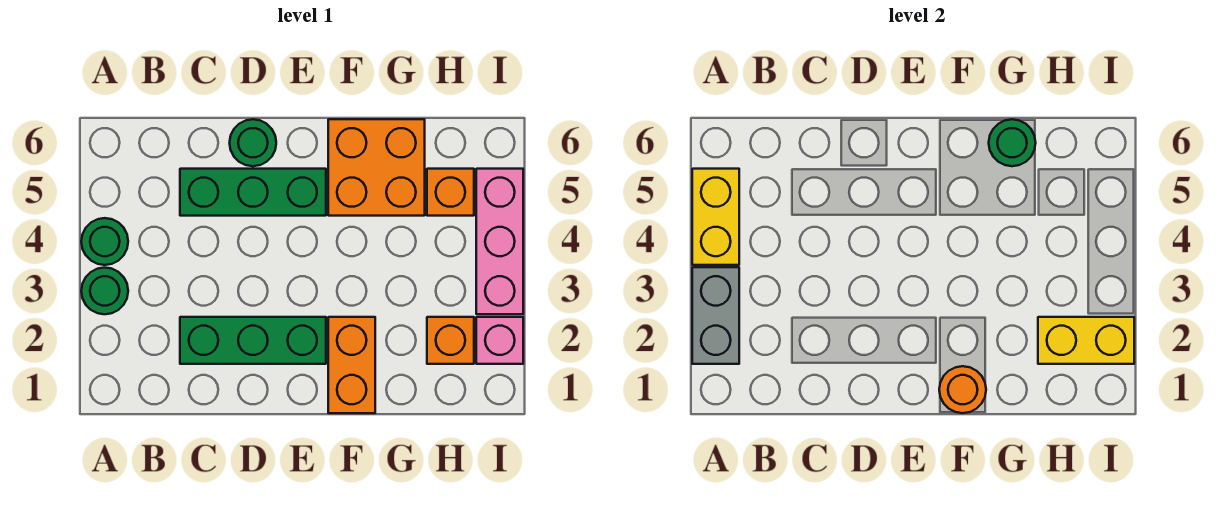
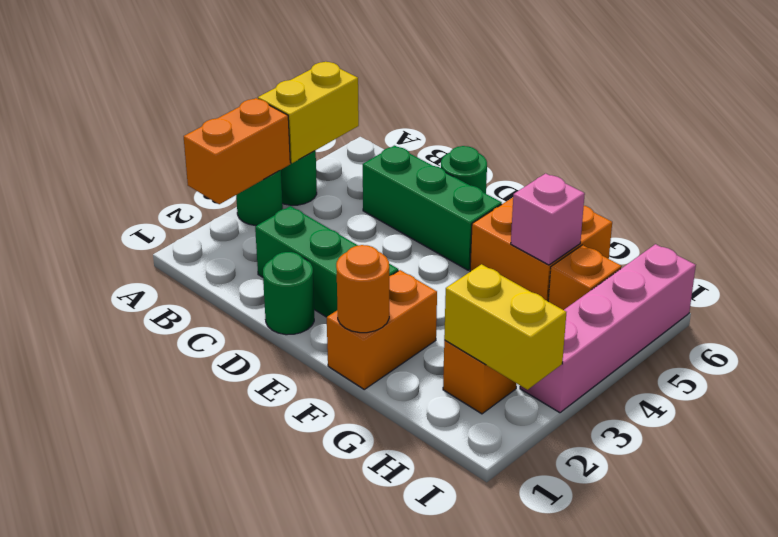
grey 1x2 brick [692,267,739,364] -> orange 1x2 brick [184,98,290,204]
green 1x1 round brick [989,119,1036,166] -> green 1x1 round brick moved to [263,252,314,335]
pink 1x1 brick [476,317,523,364] -> pink 1x1 brick moved to [511,173,585,265]
pink 1x3 brick [476,169,523,314] -> pink 1x4 brick [520,244,696,413]

